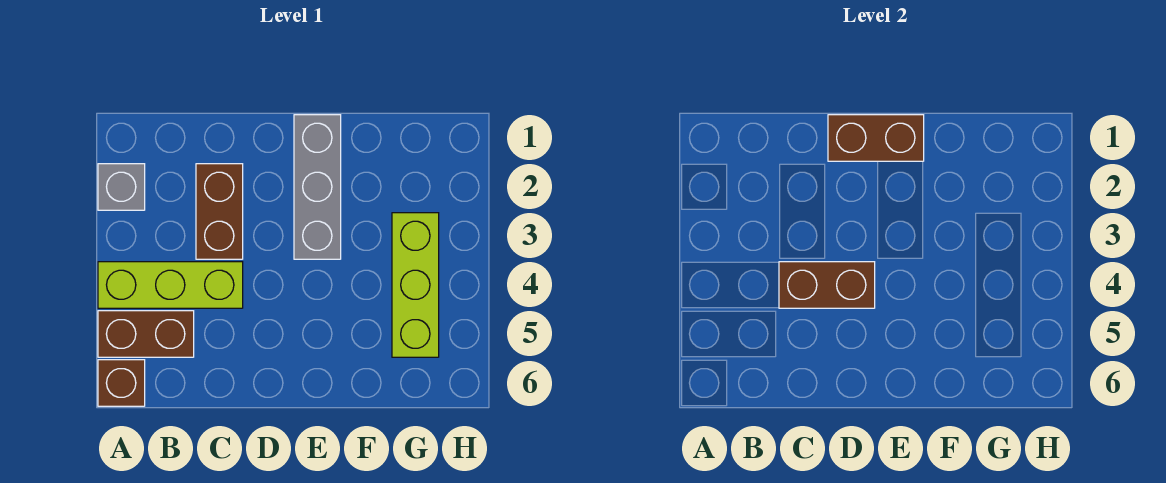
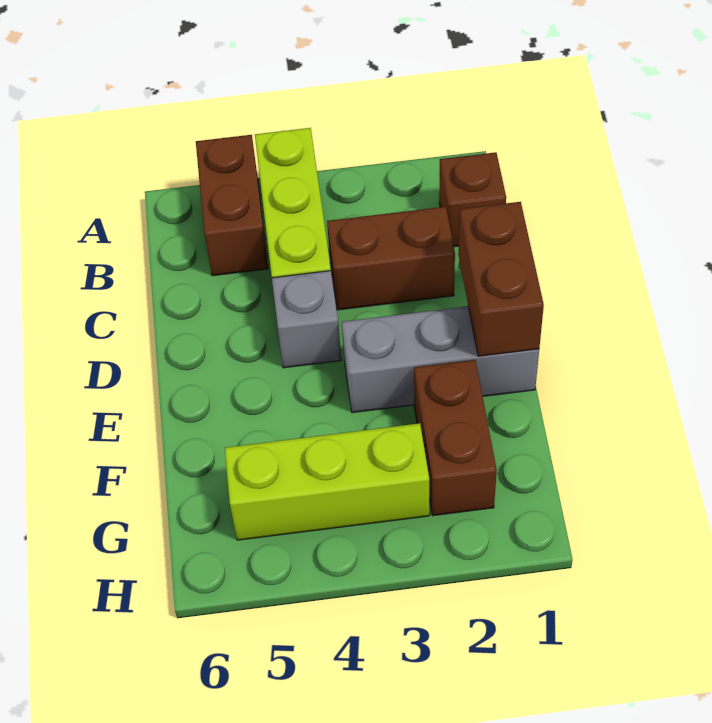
grey 1x1 brick [98,164,145,210] -> grey 1x1 brick moved to [272,271,341,368]
brown 1x1 brick [98,360,145,406] -> brown 1x1 brick moved to [439,152,506,247]
brown 1x2 brick [779,262,875,308] -> brown 1x2 brick moved to [414,360,497,516]

